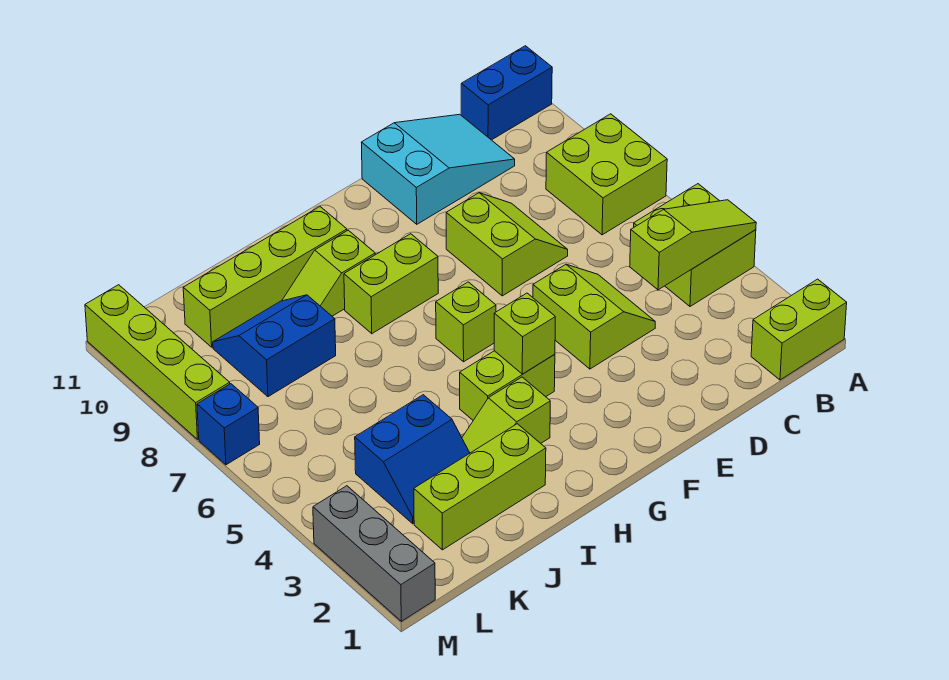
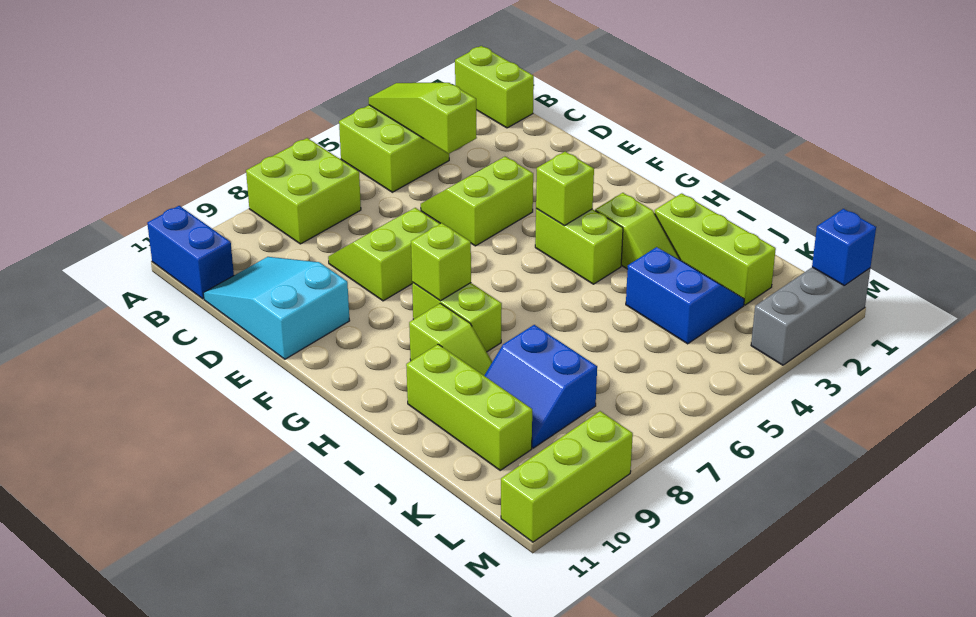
lime 1x1 brick [436,282,496,362] -> lime 1x1 brick moved to [411,223,471,301]
lime 1x4 brick [183,207,347,347] -> lime 1x3 brick [406,344,532,470]
blue 1x1 brick [197,384,260,465] -> blue 1x1 brick moved to [812,209,876,286]
lime 1x4 brick [85,285,230,439] -> lime 1x3 brick [501,411,633,542]

